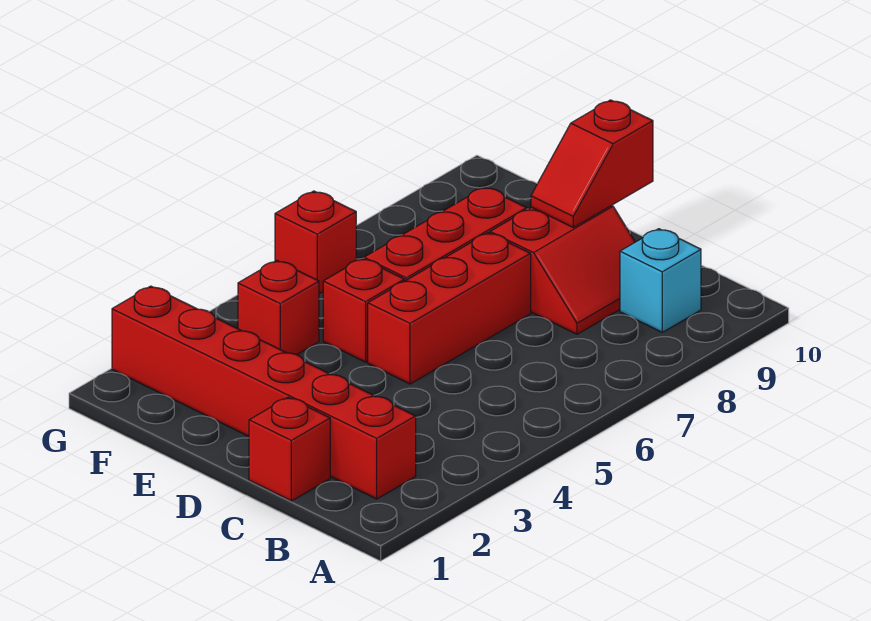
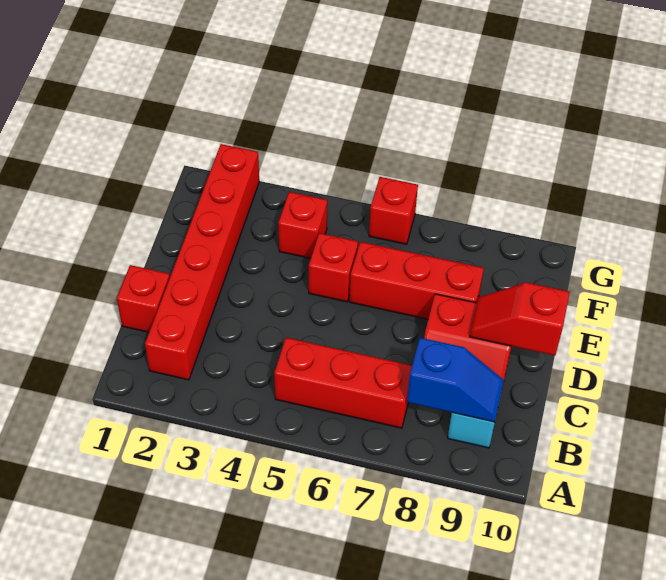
none -> blue 1x2 slope [407,338,504,422]
red 1x3 brick [368,233,531,384] -> red 1x3 brick moved to [274,338,412,428]

